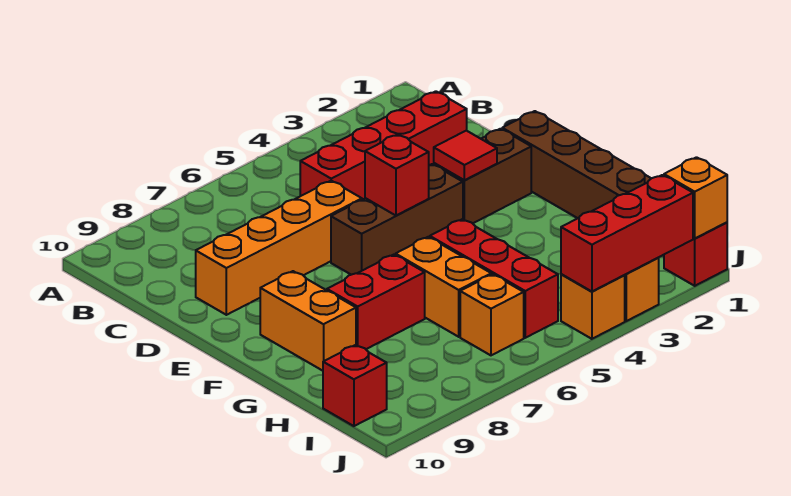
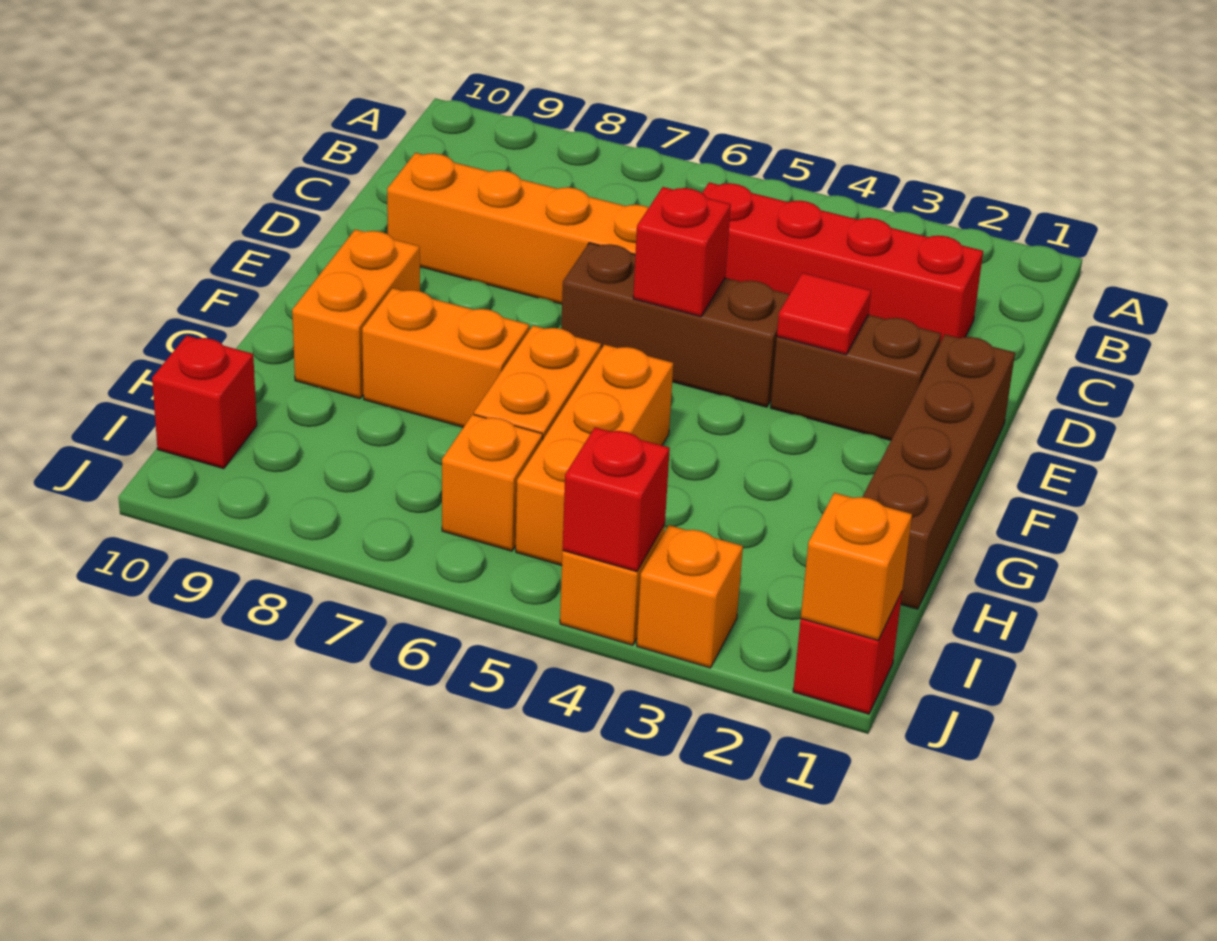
red 1x3 brick [430,219,558,338] -> orange 1x3 brick [516,345,673,565]
red 1x2 brick [327,255,425,349] -> orange 1x2 brick [362,288,529,427]
red 1x3 brick [561,175,693,291] -> red 1x1 brick [563,427,670,572]

